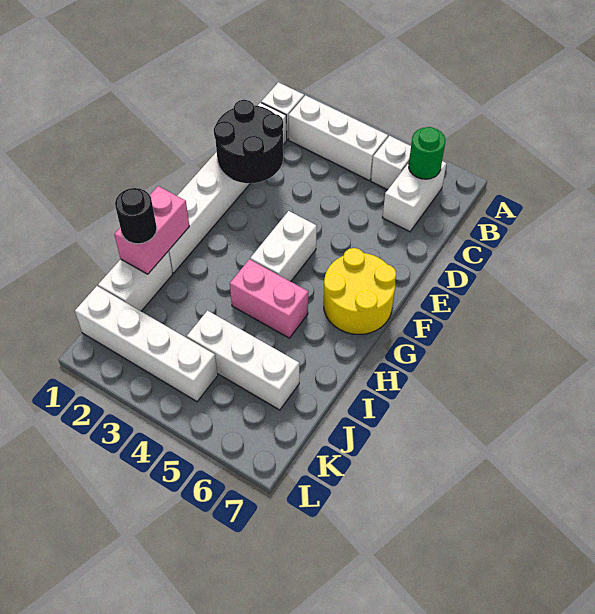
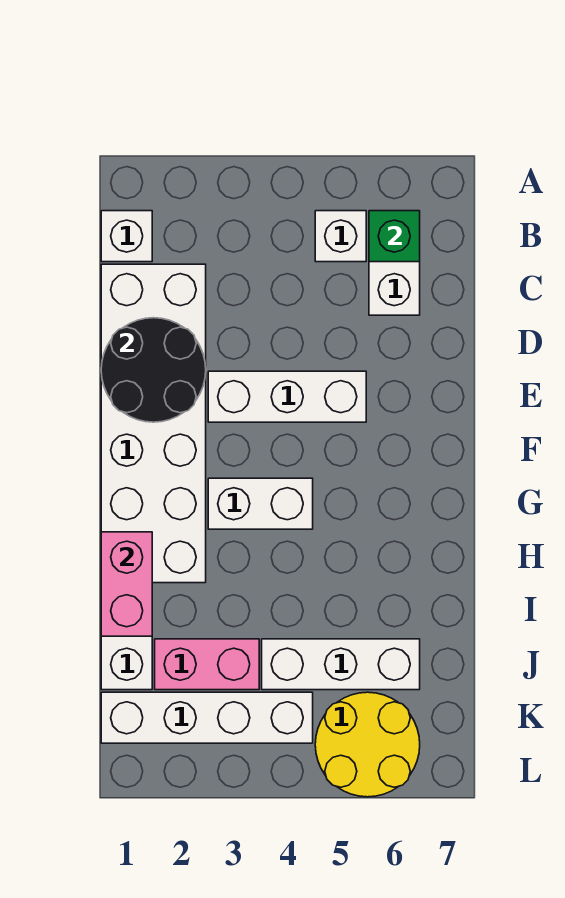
white 1x3 brick [288,95,388,181] -> white 1x3 brick moved to [208,371,366,422]
green 1x1 round brick [409,127,445,179] -> green 1x1 brick [369,211,420,262]
white 1x6 brick [169,103,287,273] -> white 2x6 brick [101,264,206,583]
white 1x2 brick [250,211,317,281] -> white 1x2 brick turned to [208,478,313,529]
yellow 2x2 round brick [324,248,396,334] -> yellow 2x2 round brick moved to [315,692,420,797]
pink 1x2 brick [230,259,308,338] -> pink 1x2 brick moved to [155,639,259,690]
black 1x1 round brick [115,188,157,244] -> none

